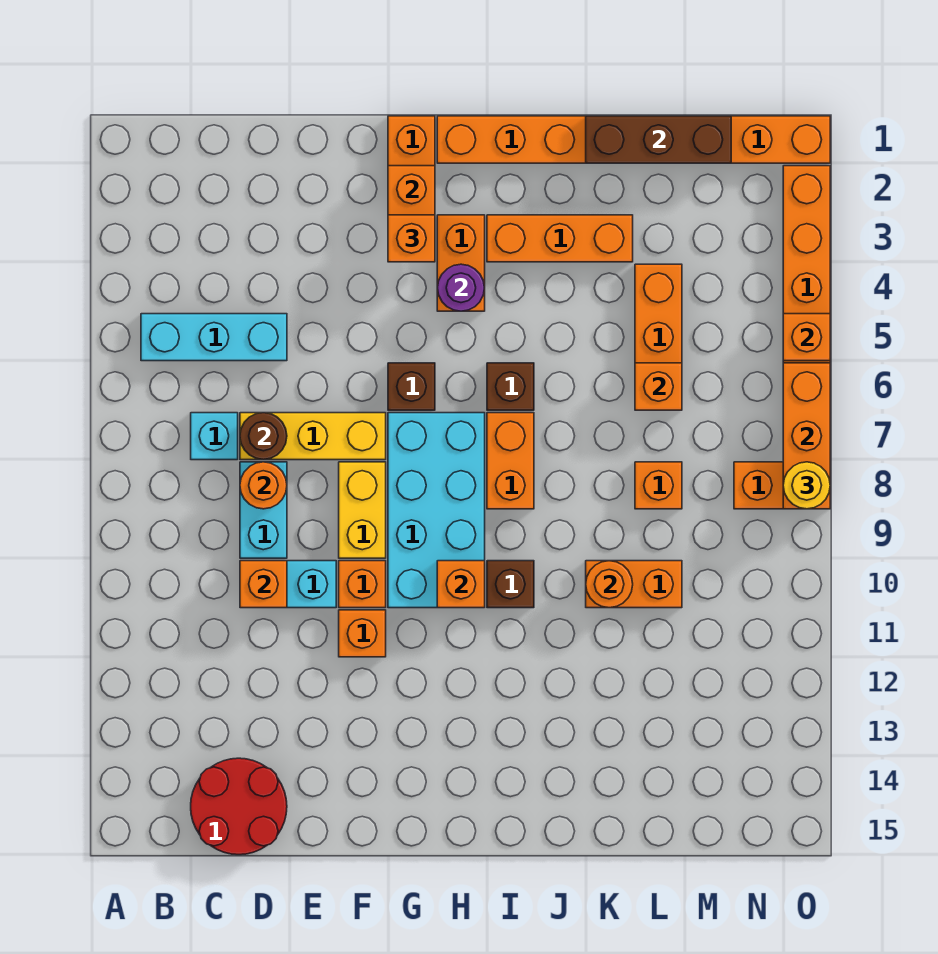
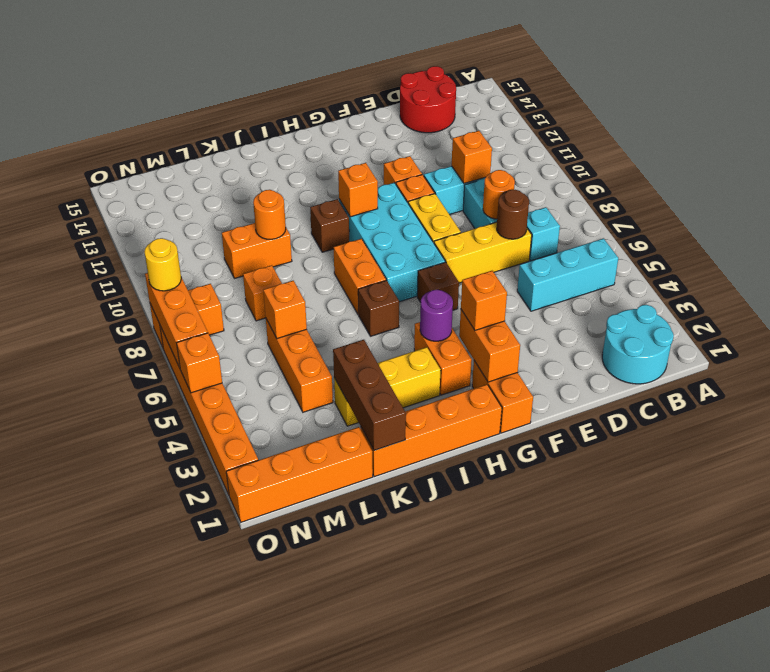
none -> cyan 2x2 round brick [602,305,674,384]
orange 1x3 brick [487,215,633,262] -> yellow 1x3 brick [334,347,441,426]
brown 1x3 brick [586,116,731,163] -> brown 1x3 brick turned to [333,340,406,450]

